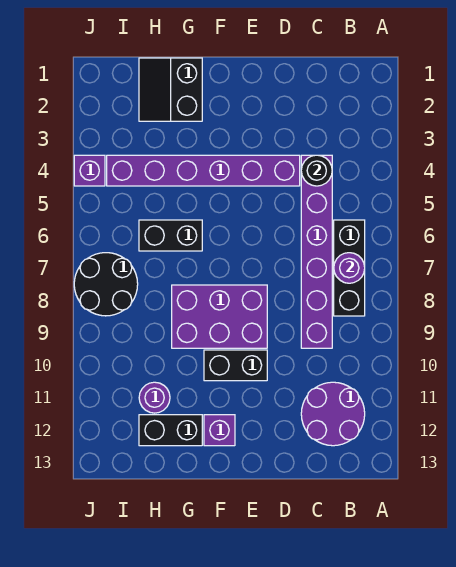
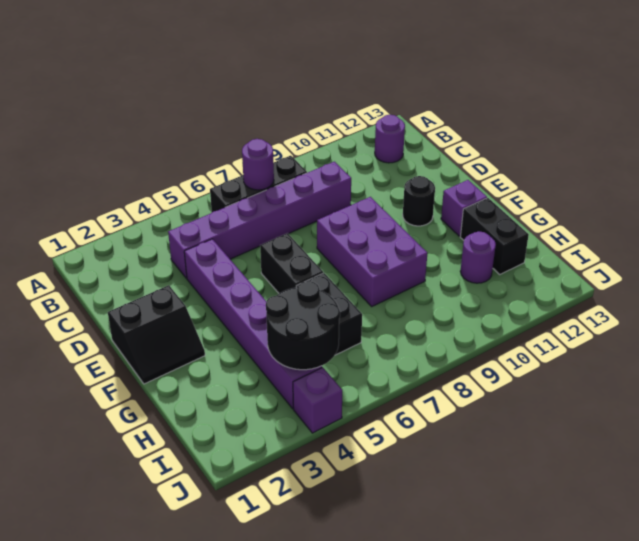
purple 2x2 round brick [301,382,365,446] -> purple 1x1 round brick [375,115,405,163]
black 1x1 round brick [301,155,332,186] -> black 1x1 round brick moved to [403,176,435,226]
black 1x2 brick [204,350,267,381] -> black 1x2 brick moved to [260,233,323,293]
black 2x2 slope [139,58,202,121] -> black 2x2 slope moved to [108,285,205,384]
black 2x2 round brick [74,253,138,316] -> black 2x2 round brick moved to [266,281,340,370]

